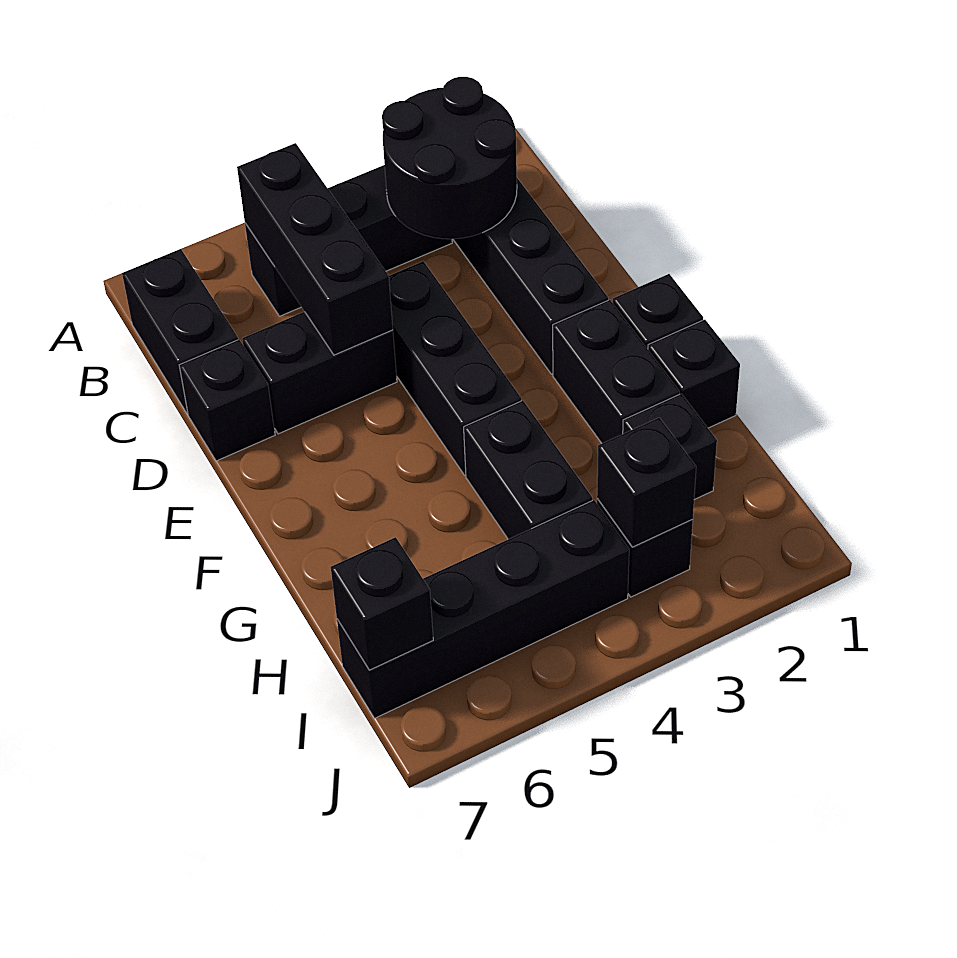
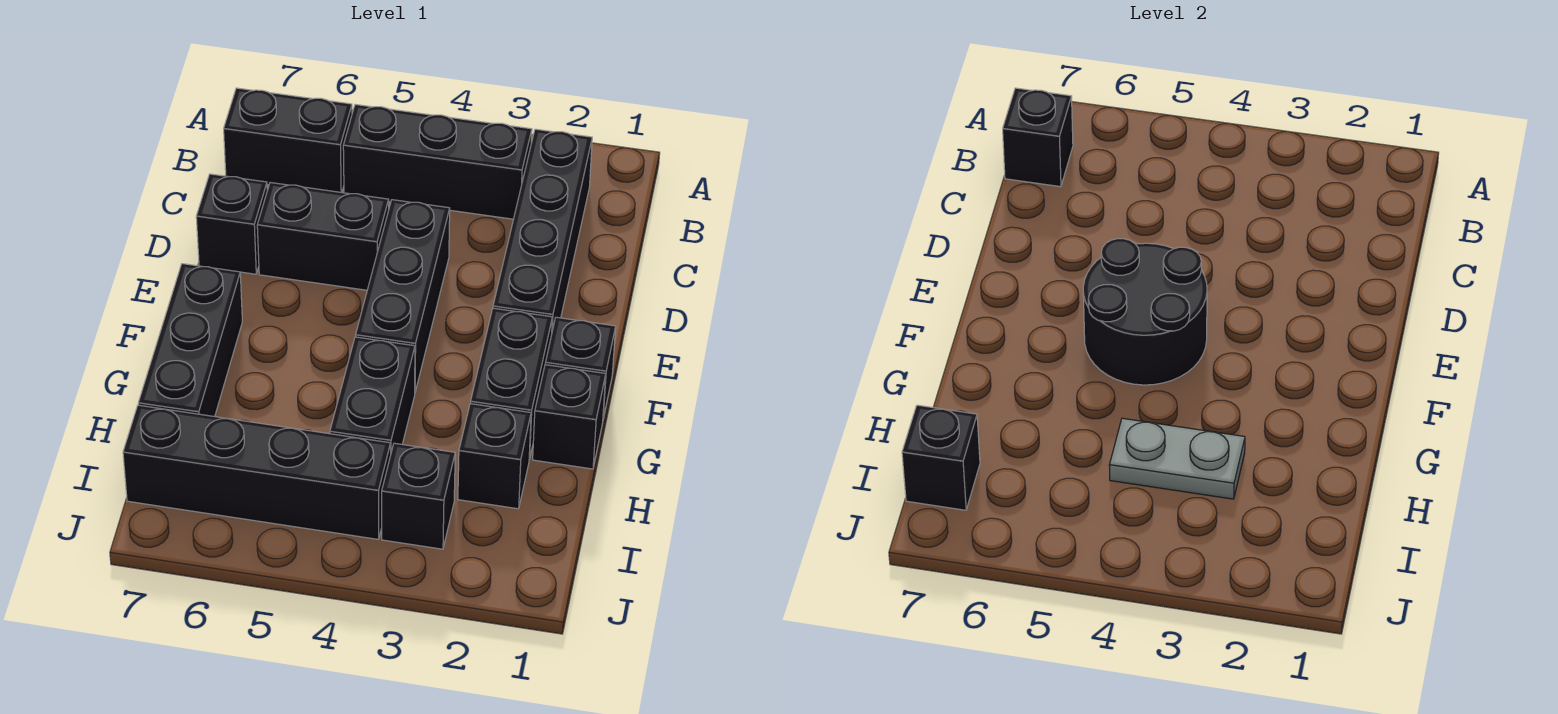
black 2x2 round brick [382,77,517,239] -> black 2x2 round brick moved to [1083,239,1207,385]
black 1x3 brick [237,143,393,355] -> black 1x3 brick moved to [138,264,242,417]
black 1x2 brick [122,249,238,414] -> black 1x2 brick turned to [224,88,352,193]
none -> grey 1x2 plate [1109,418,1245,499]
black 1x1 brick [597,418,696,547] -> black 1x1 brick moved to [1003,88,1073,187]

